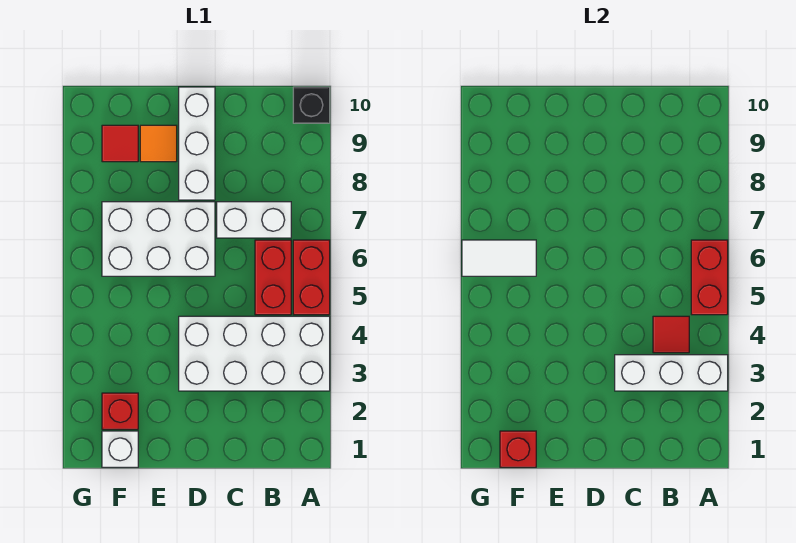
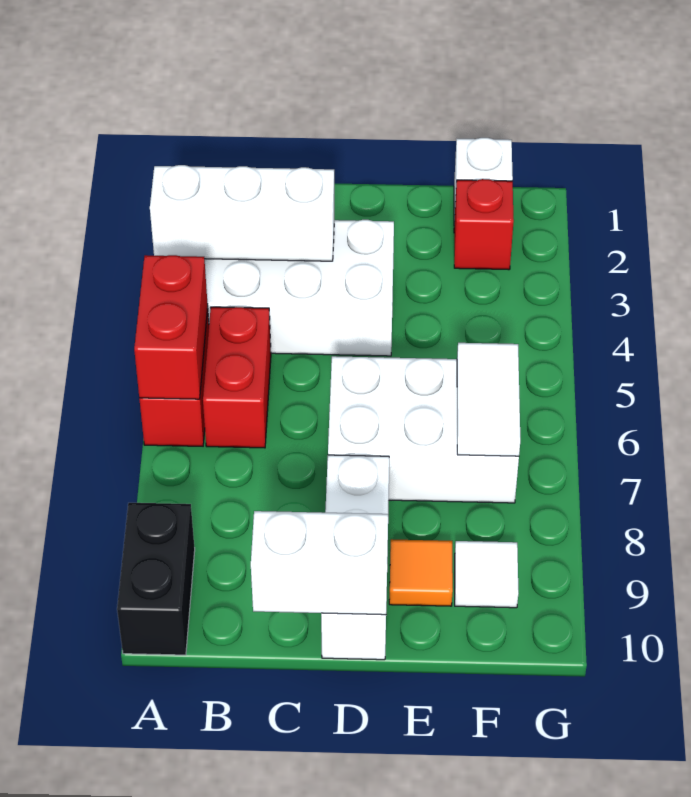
black 1x1 brick [293,87,330,123] -> black 1x2 brick [117,503,195,655]
red 1x1 tile [653,316,689,353] -> none
white 1x2 brick [217,202,291,238] -> white 1x2 brick moved to [251,511,388,615]
red 1x1 brick [500,431,536,467] -> none
white 1x2 tile [462,240,536,276] -> white 1x2 tile turned to [457,343,520,456]
red 1x1 tile [102,125,138,162] -> white 1x1 tile [455,541,518,608]

